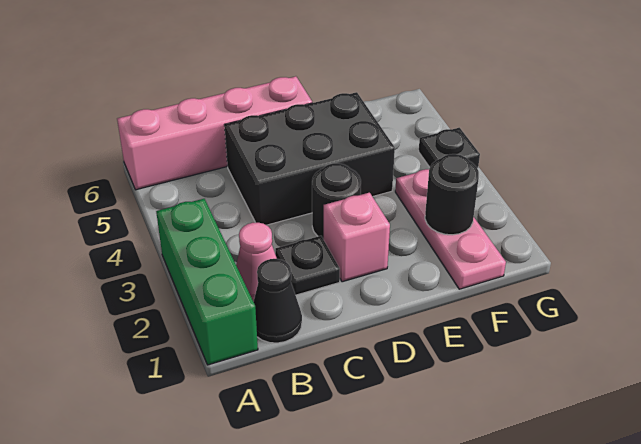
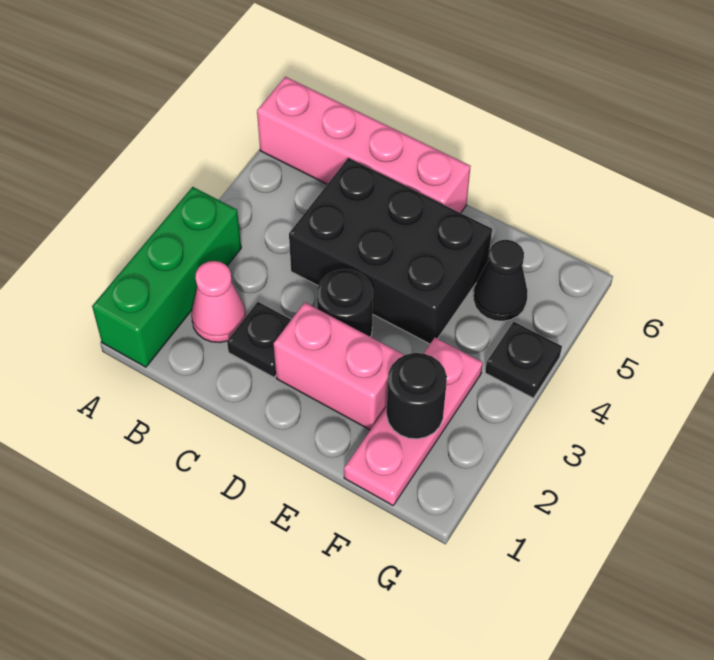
black 1x1 cone [253,259,302,343] -> black 1x1 cone moved to [473,240,528,321]
pink 1x1 brick [324,193,390,282] -> pink 1x2 brick [274,302,404,430]

